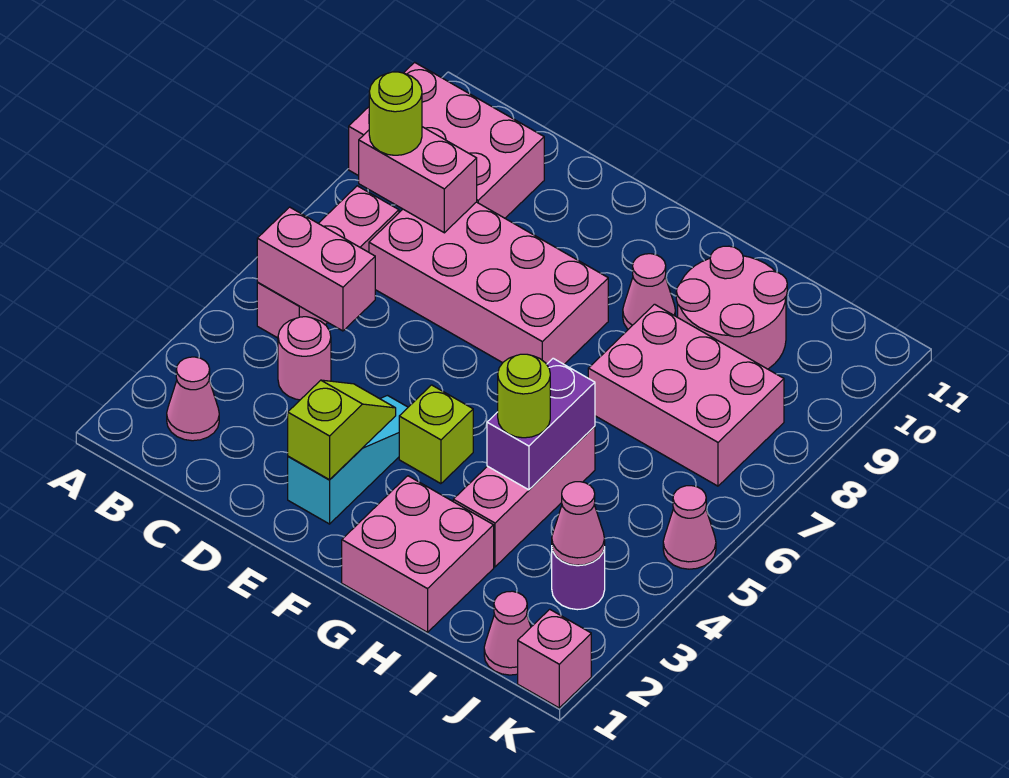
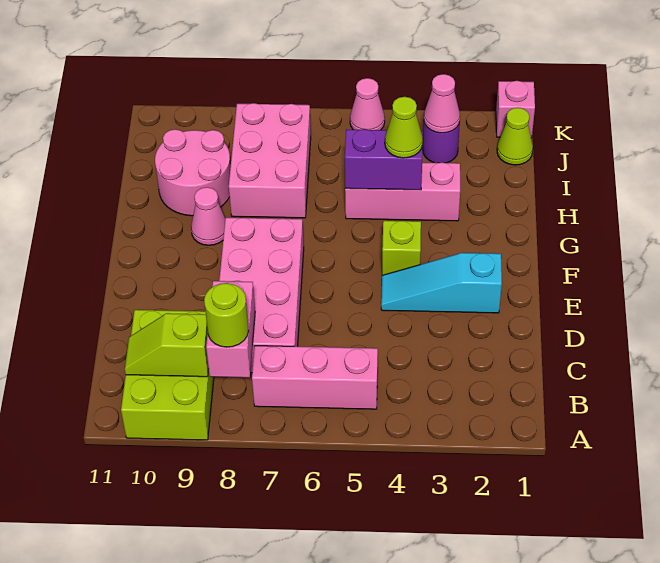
pink 2x3 brick [349,62,544,218] -> lime 2x3 brick [121,310,214,440]
pink 1x1 cone [167,357,219,441] -> none
pink 1x2 brick [257,207,375,331] -> none
pink 1x1 round brick [278,317,331,400] -> none
lime 1x2 slope [288,380,396,480] -> lime 1x2 slope moved to [125,313,209,377]
pink 2x2 brick [342,476,494,632] -> none
lime 1x1 round brick [498,354,550,438] -> lime 1x1 cone [385,97,423,158]
pink 1x1 cone [484,591,531,675] -> lime 1x1 cone [497,108,533,165]

